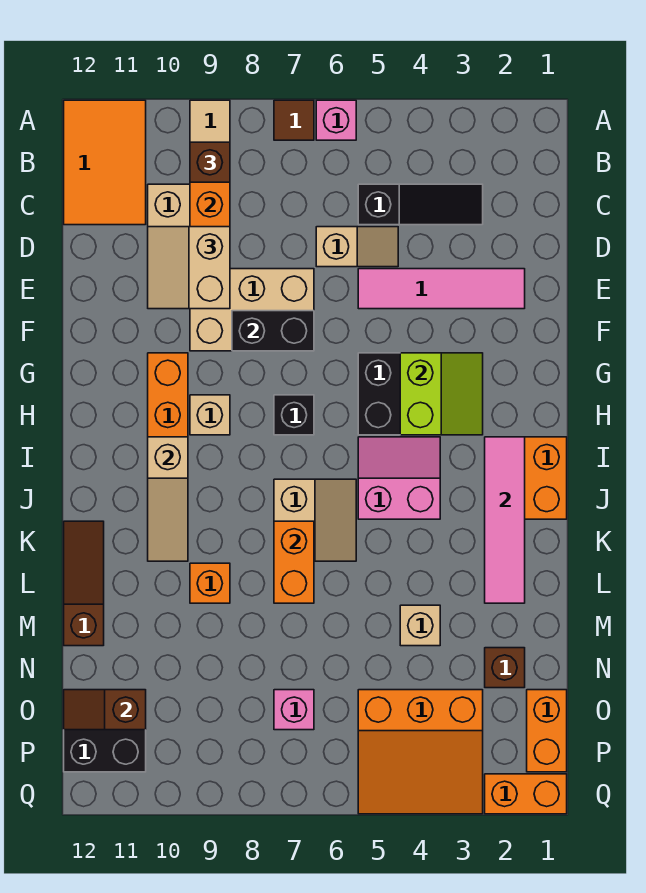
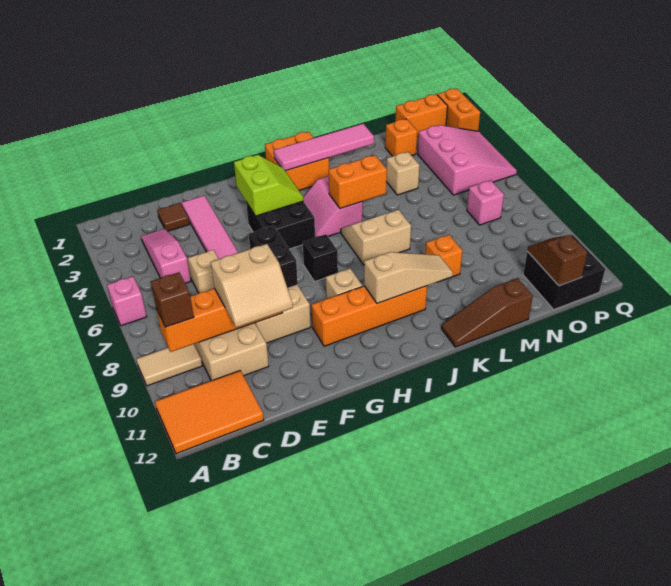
brown 1x1 tile [274,100,314,140] -> brown 1x1 tile moved to [157,203,189,231]
black 1x3 slope [358,184,483,225] -> pink 1x3 slope [141,229,191,283]
lime 2x2 slope [400,353,483,435] -> lime 2x2 slope turned to [234,155,303,216]
orange 1x2 brick [274,521,314,603] -> orange 1x2 brick moved to [329,155,387,209]
brown 1x1 brick [485,648,525,688] -> orange 1x1 brick [385,119,417,156]
orange 3x3 slope [358,690,483,814] -> pink 3x3 slope [418,125,517,195]
brown 1x2 slope [64,690,146,730] -> brown 1x2 slope turned to [527,235,588,286]

